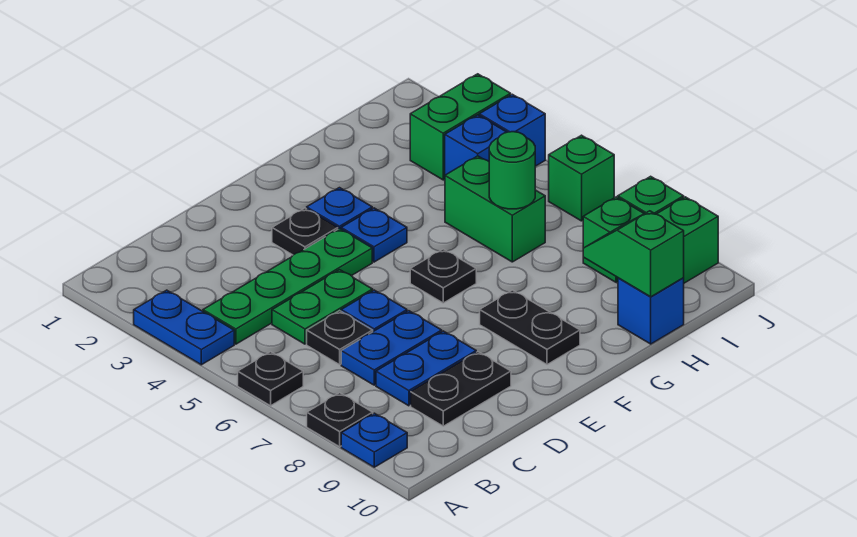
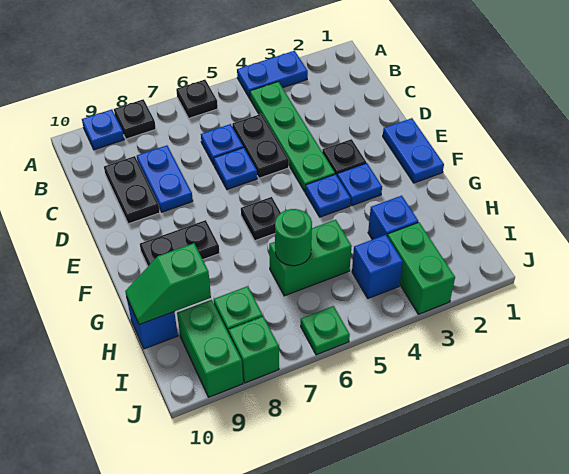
green 1x2 plate [272,270,373,344] -> black 1x2 plate [232,114,289,178]
black 1x1 plate [307,311,373,365] -> blue 1x1 plate [201,124,243,165]
blue 1x2 plate [341,311,442,385] -> blue 1x2 plate moved to [383,118,444,183]
green 1x2 slope [583,211,684,297] -> green 1x2 slope turned to [125,243,211,325]
blue 1x1 brick [479,94,545,166] -> blue 1x1 brick moved to [368,196,418,240]
green 1x1 brick [549,135,614,221] -> green 1x1 plate [301,306,350,355]

